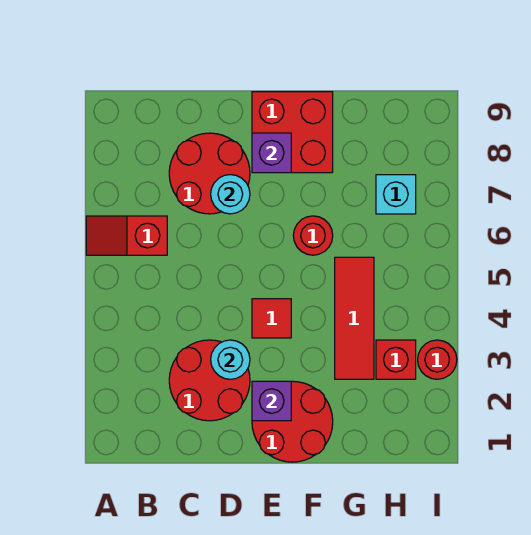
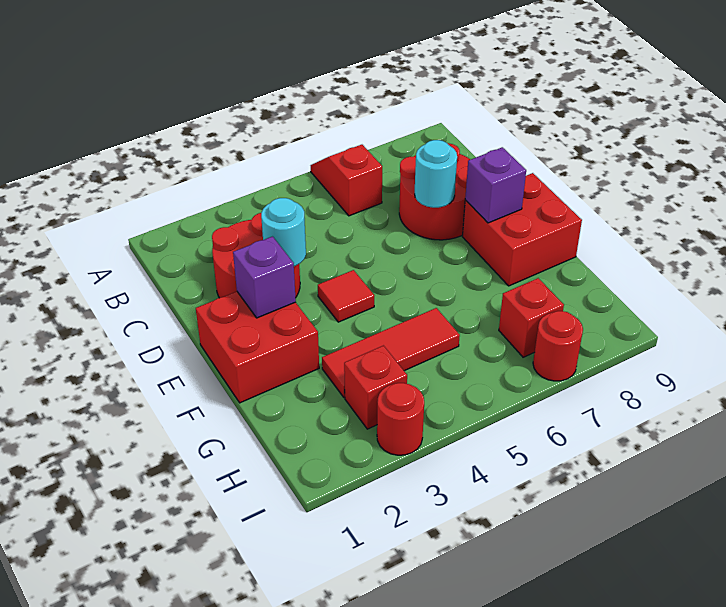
red 2x2 round brick [252,381,333,462] -> red 2x2 brick [196,292,319,403]
red 1x1 round brick [293,216,333,255] -> red 1x1 round brick moved to [533,311,583,381]
cyan 1x1 brick [376,175,416,214] -> red 1x1 brick [499,278,564,357]

